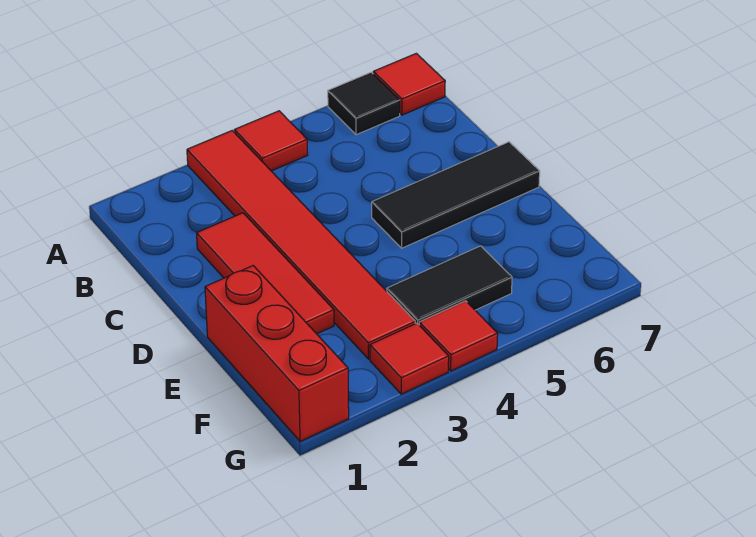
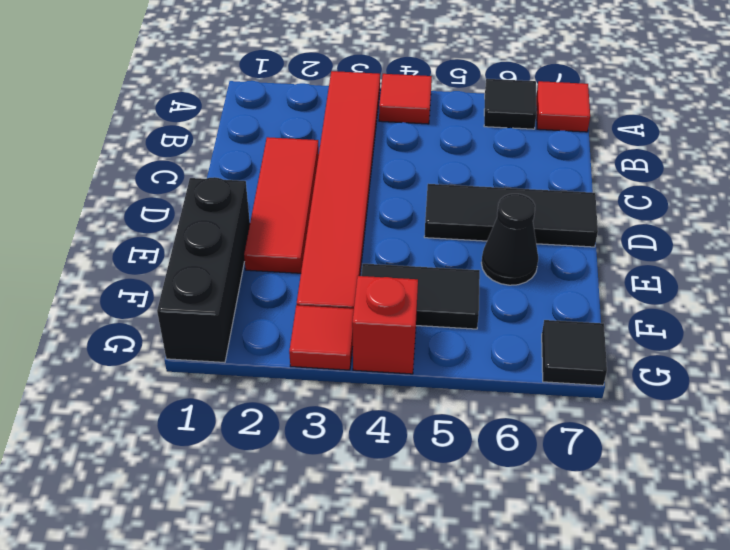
red 1x3 brick [205,266,349,441] -> black 1x3 brick [157,177,250,363]
none -> black 1x1 cone [481,194,538,285]
red 1x1 tile [419,301,498,371] -> red 1x1 brick [352,276,418,374]
none -> black 1x1 tile [542,320,607,386]

